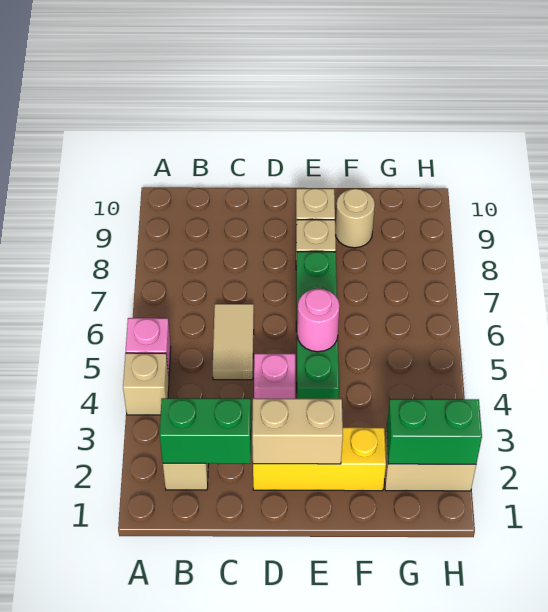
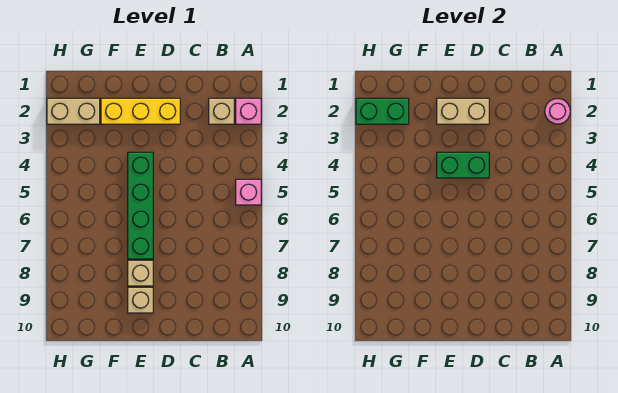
tan 1x1 brick [123,353,169,415] -> none
green 1x2 brick [160,398,251,464] -> green 1x2 brick moved to [437,152,489,178]
tan 1x2 tile [213,304,254,380] -> none
pink 1x1 brick [254,354,295,399] -> pink 1x1 brick moved to [236,98,261,124]
pink 1x1 round brick [297,289,340,352] -> pink 1x1 round brick moved to [545,99,570,124]
tan 1x1 round brick [335,189,375,248] -> none

